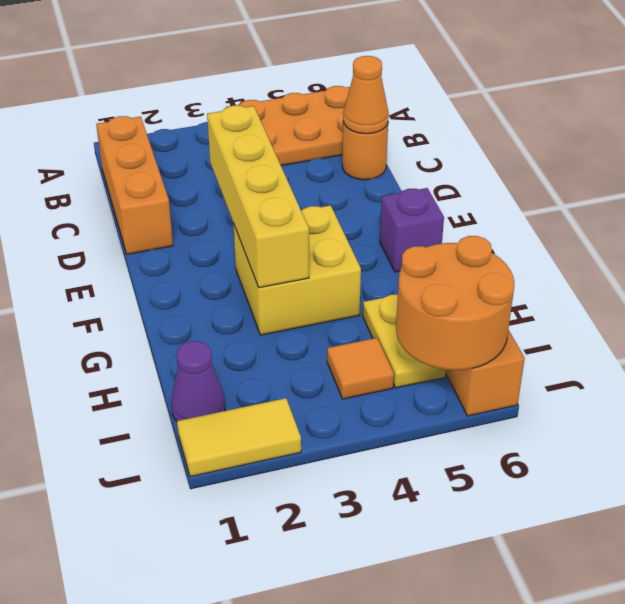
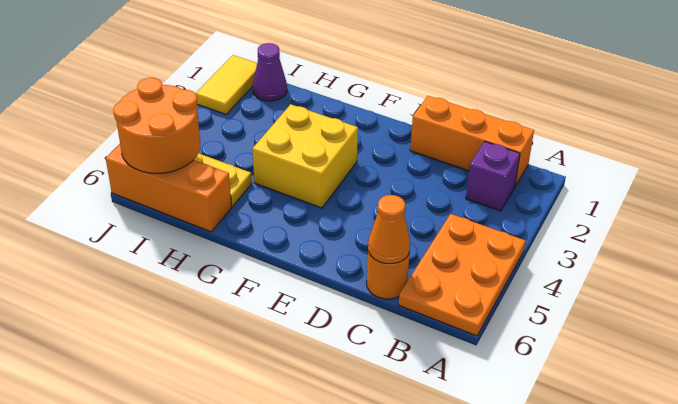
yellow 1x4 brick [207,106,309,288] -> none
purple 1x1 brick [380,188,444,272] -> purple 1x1 brick moved to [466,142,520,211]
orange 1x1 tile [327,338,394,399] -> none

